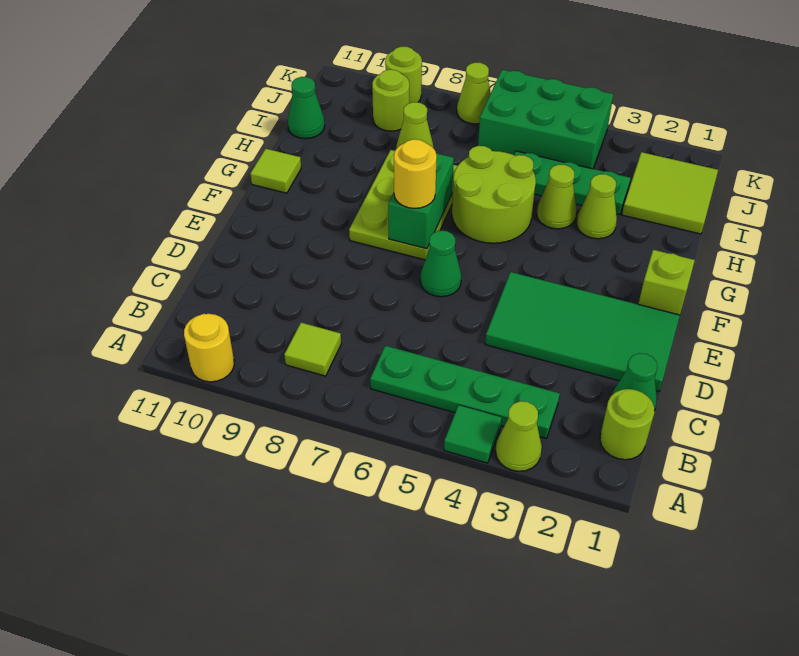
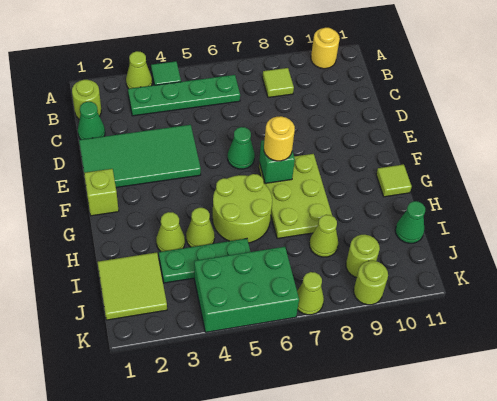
green 1x2 brick [388,153,454,249] -> green 1x1 brick [259,140,295,183]

